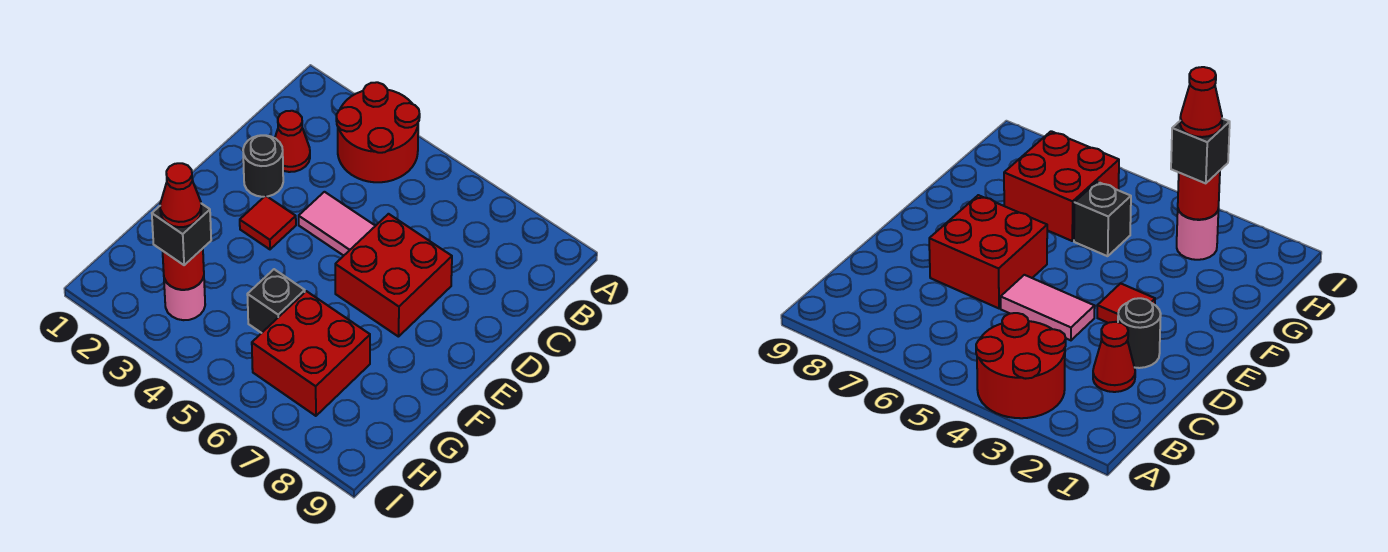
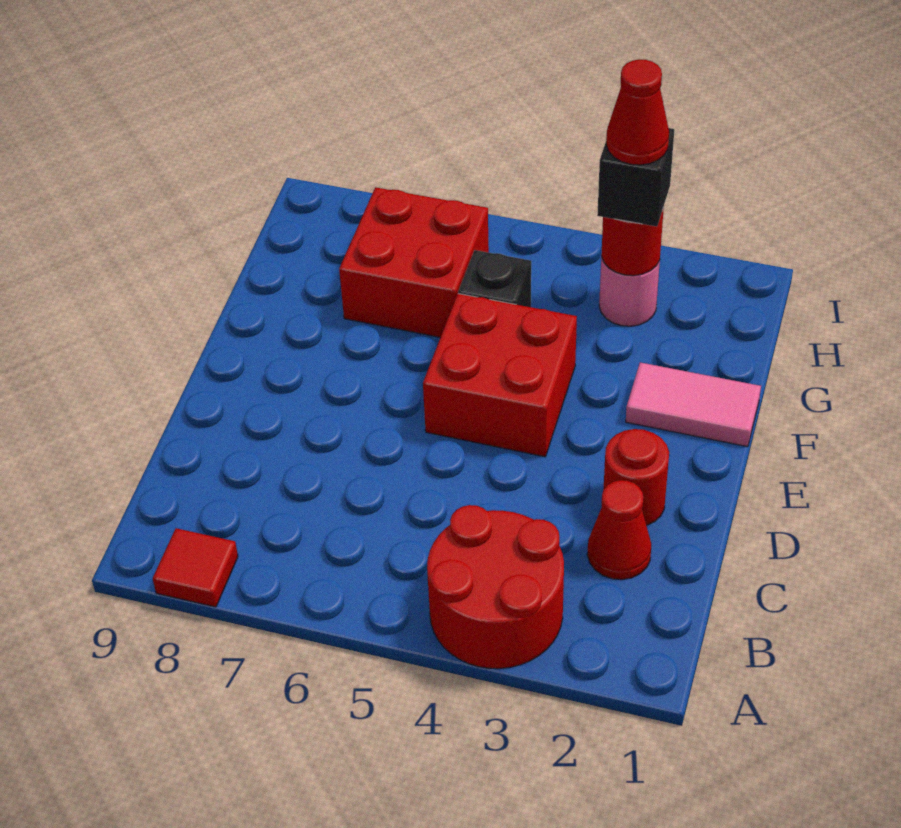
black 1x1 round brick [243,135,283,197] -> red 1x1 round brick [603,429,669,526]
pink 1x2 tile [299,192,375,256] -> pink 1x2 tile moved to [626,362,761,447]
red 2x2 brick [335,214,452,337] -> red 2x2 brick moved to [423,294,577,457]
red 1x1 tile [240,196,296,249] -> red 1x1 tile moved to [153,528,238,607]

